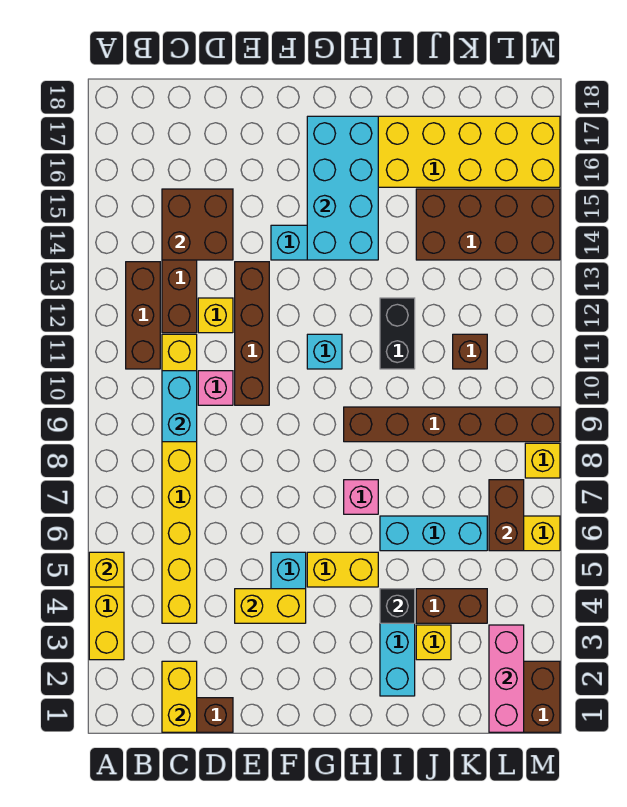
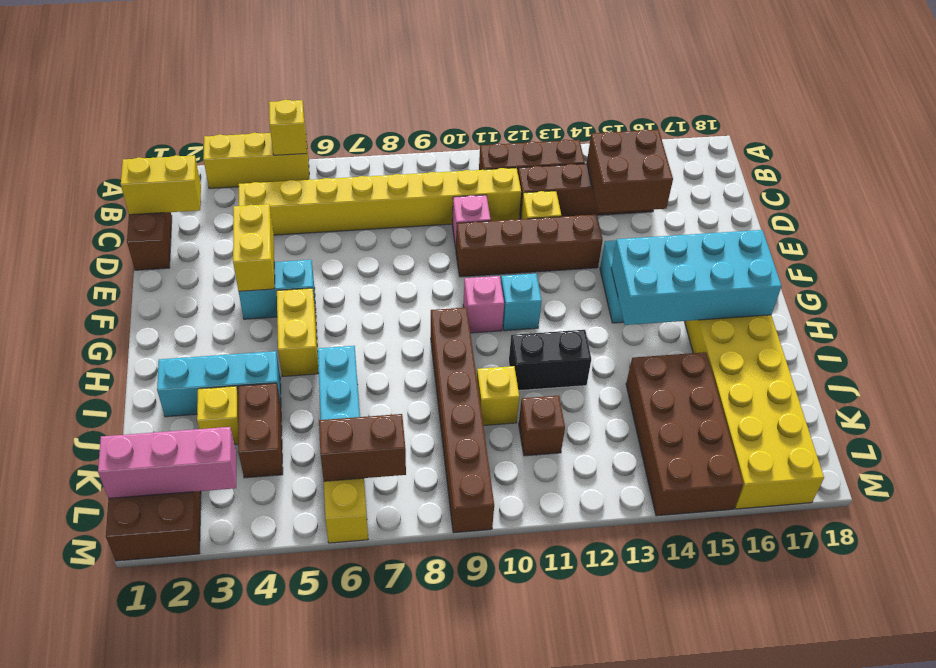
cyan 1x2 brick [162,371,197,442] -> none
pink 1x1 brick [344,480,378,514] -> pink 1x1 brick moved to [463,276,504,333]
black 1x1 brick [380,589,415,623] -> none
yellow 1x1 brick [525,443,560,478] -> yellow 1x1 brick moved to [477,366,519,425]

